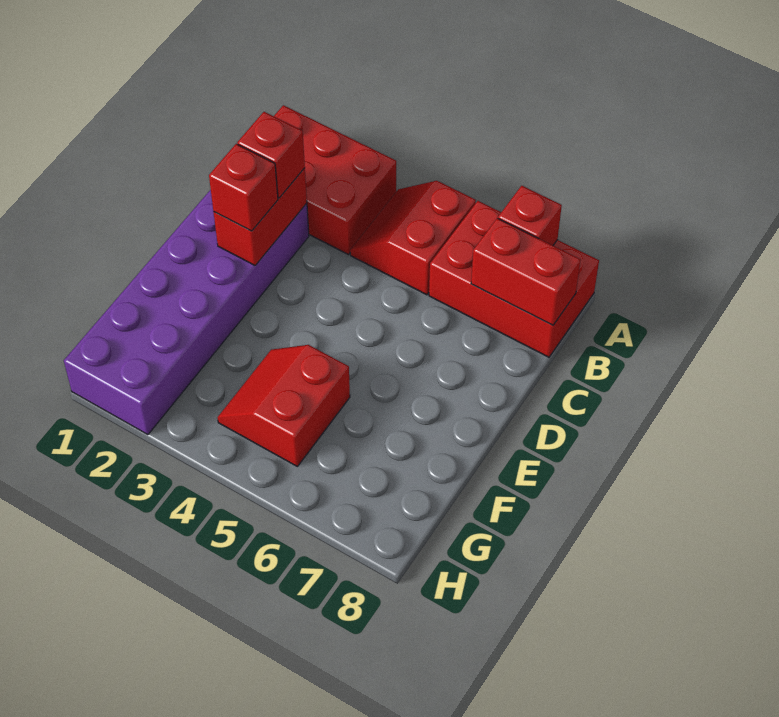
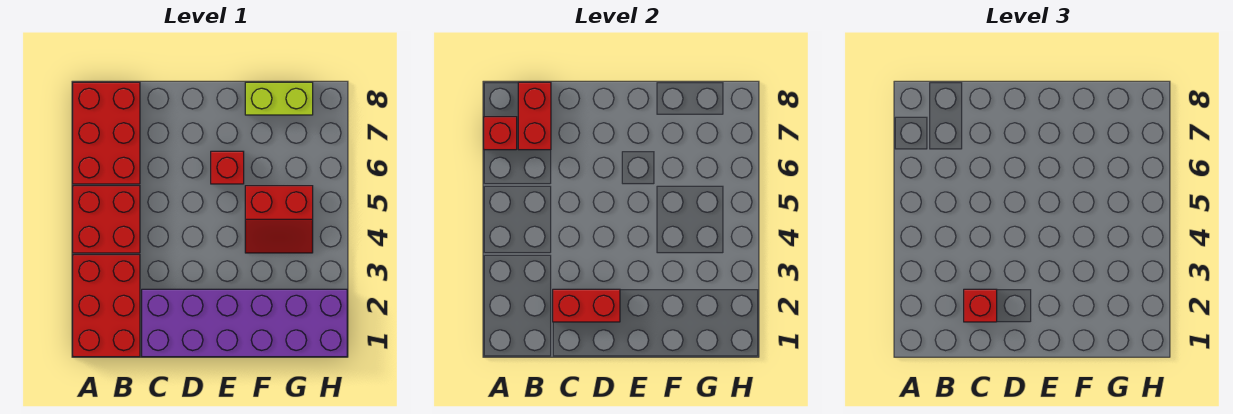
red 2x2 slope [350,181,476,295] -> red 2x2 brick [73,186,140,253]
red 1x1 brick [209,144,278,231] -> red 1x1 brick moved to [211,151,244,184]
none -> lime 1x2 brick [245,82,313,115]

